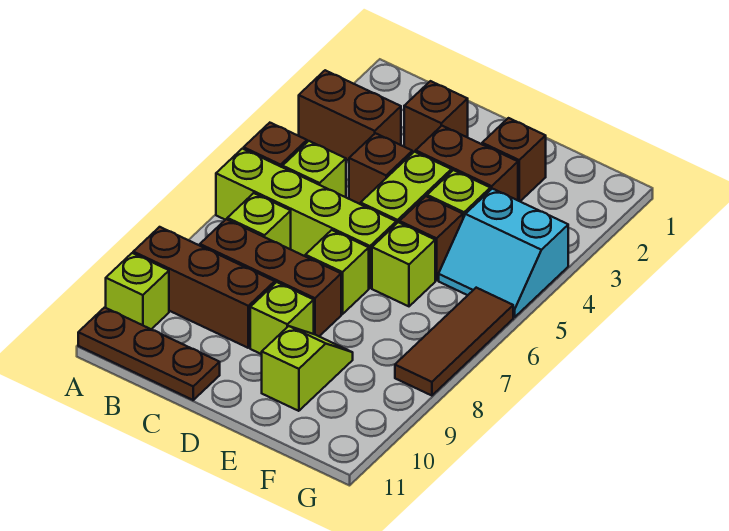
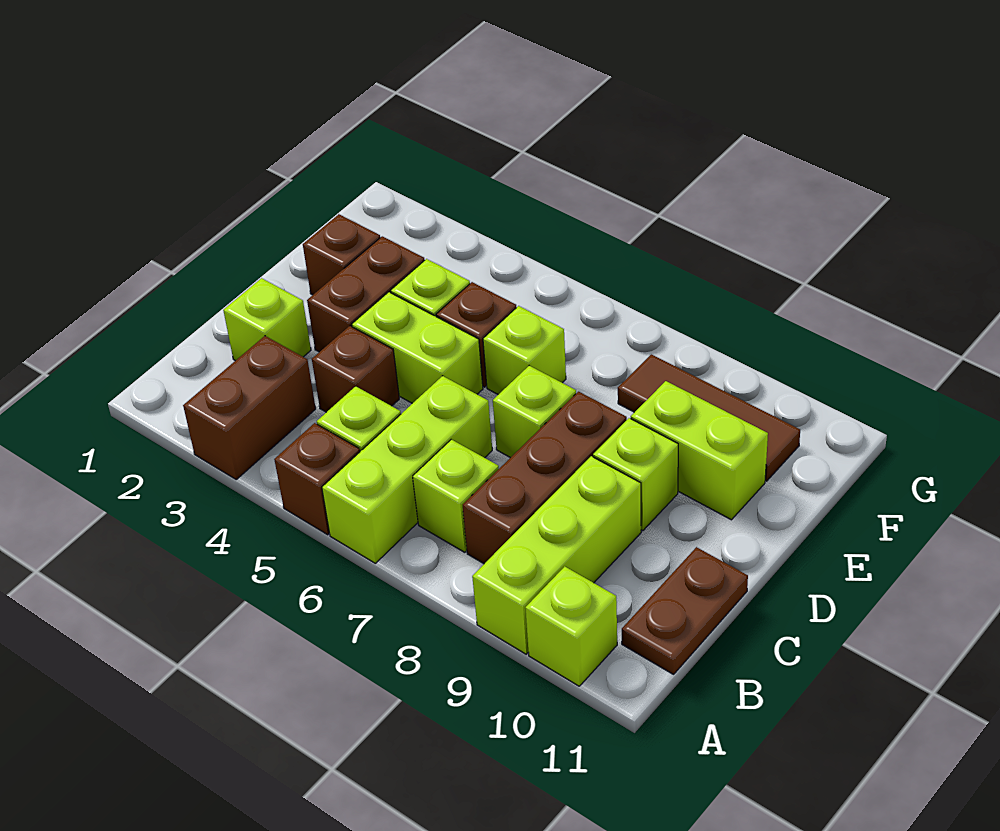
lime 1x4 brick [216,149,396,288] -> lime 1x3 brick [322,376,492,563]
brown 1x3 brick [133,227,275,348] -> lime 1x3 brick [472,456,641,654]
brown 1x3 plate [78,307,220,400] -> brown 1x2 plate [622,547,748,674]
brown 1x1 brick [404,81,468,152] -> lime 1x1 brick [223,278,311,361]
lime 1x2 slope [262,326,353,411] -> lime 1x2 brick [631,381,768,520]
cyan 2x2 slope [439,189,568,317] -> none
brown 1x3 tile [395,288,513,396] -> brown 1x3 tile moved to [618,354,800,481]

